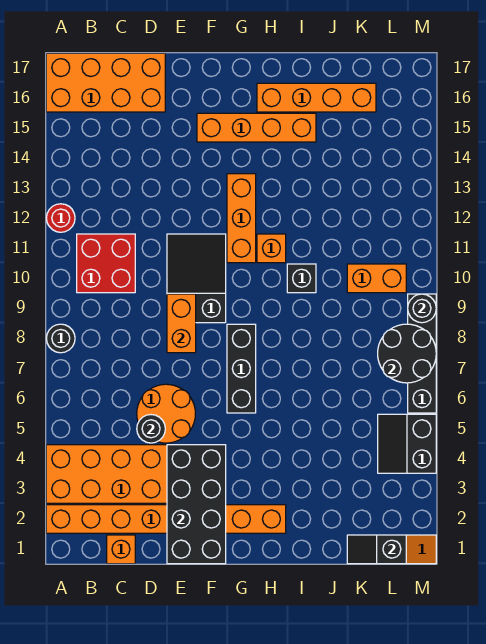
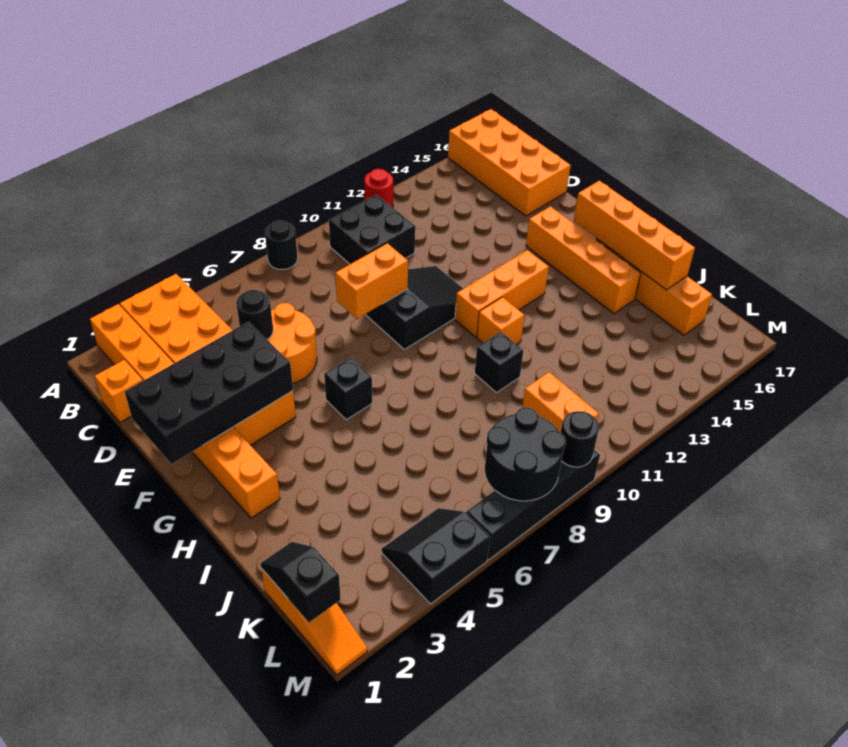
red 2x2 brick [77,234,135,293] -> black 2x2 brick [329,194,415,264]
black 1x3 brick [227,324,256,413] -> black 1x1 brick [324,357,372,420]
none -> orange 1x4 brick [574,181,695,290]

